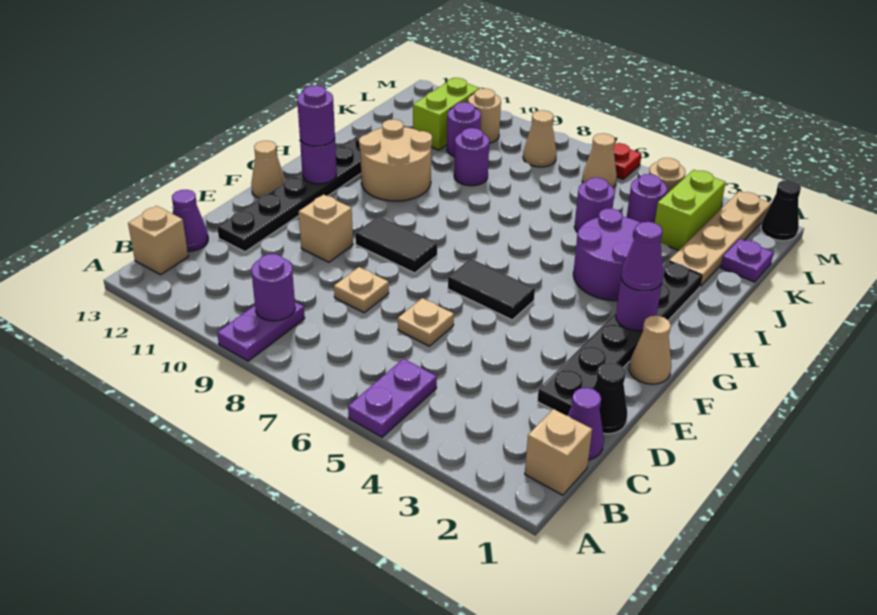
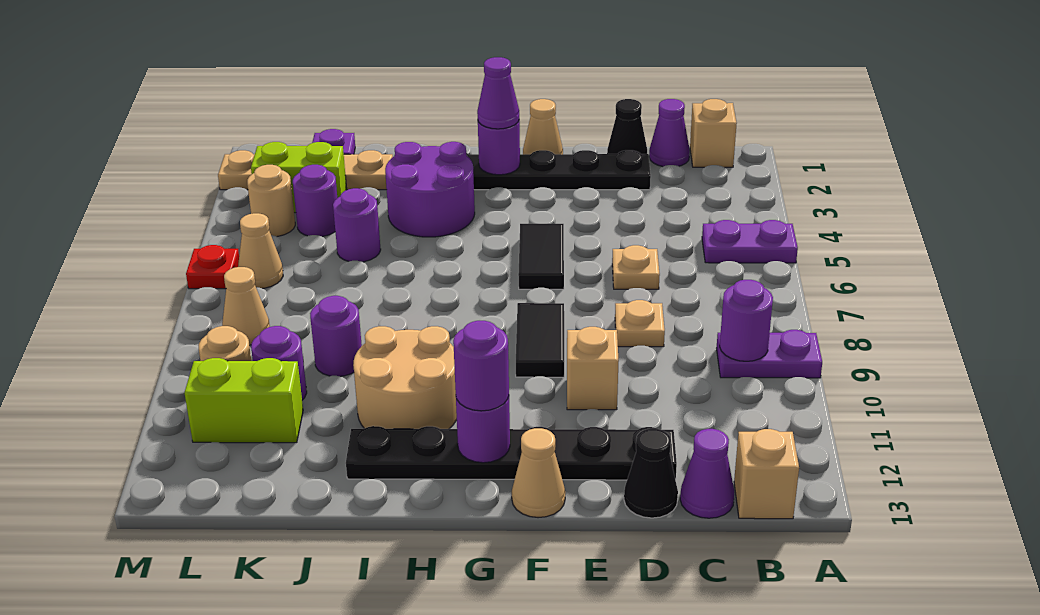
black 1x1 cone [761,180,801,241] -> black 1x1 cone moved to [624,429,678,518]

